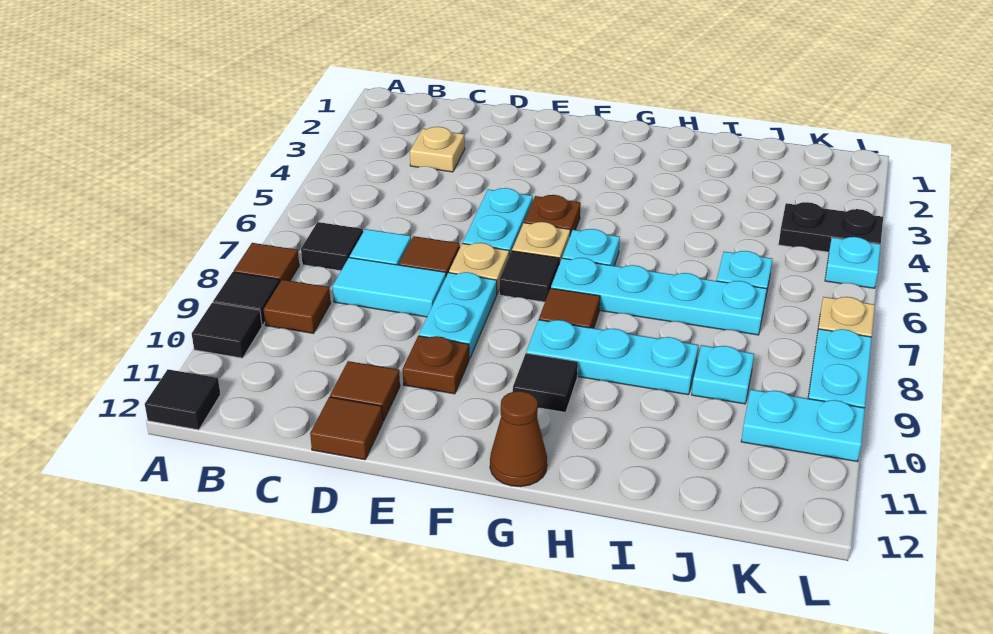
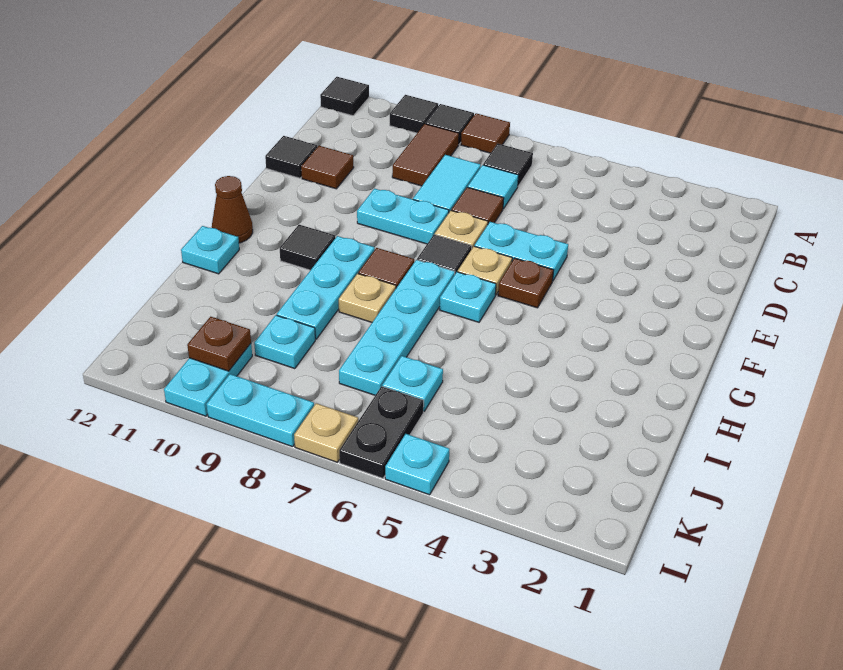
brown 1x1 tile [264,280,331,333] -> brown 1x2 tile [392,124,459,186]
tan 1x1 plate [410,127,465,172] -> tan 1x1 plate moved to [339,274,396,322]
brown 1x1 tile [310,397,383,460] -> black 1x1 tile [265,136,317,178]
brown 1x1 plate [403,336,469,394] -> brown 1x1 plate moved to [187,317,251,371]
none -> cyan 1x1 plate [181,226,239,274]
black 1x2 plate [779,202,883,252] -> black 1x2 plate moved to [339,386,424,478]

